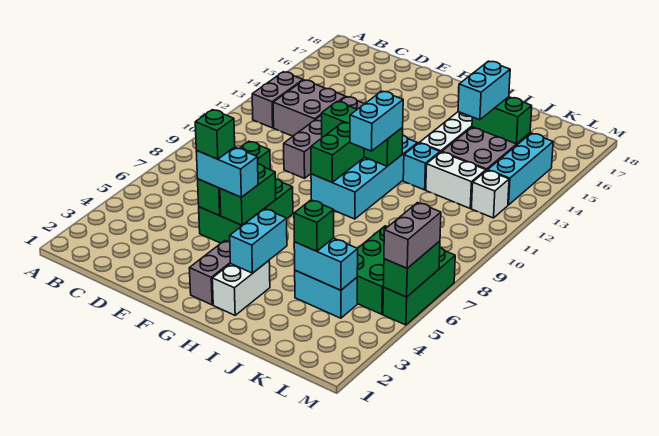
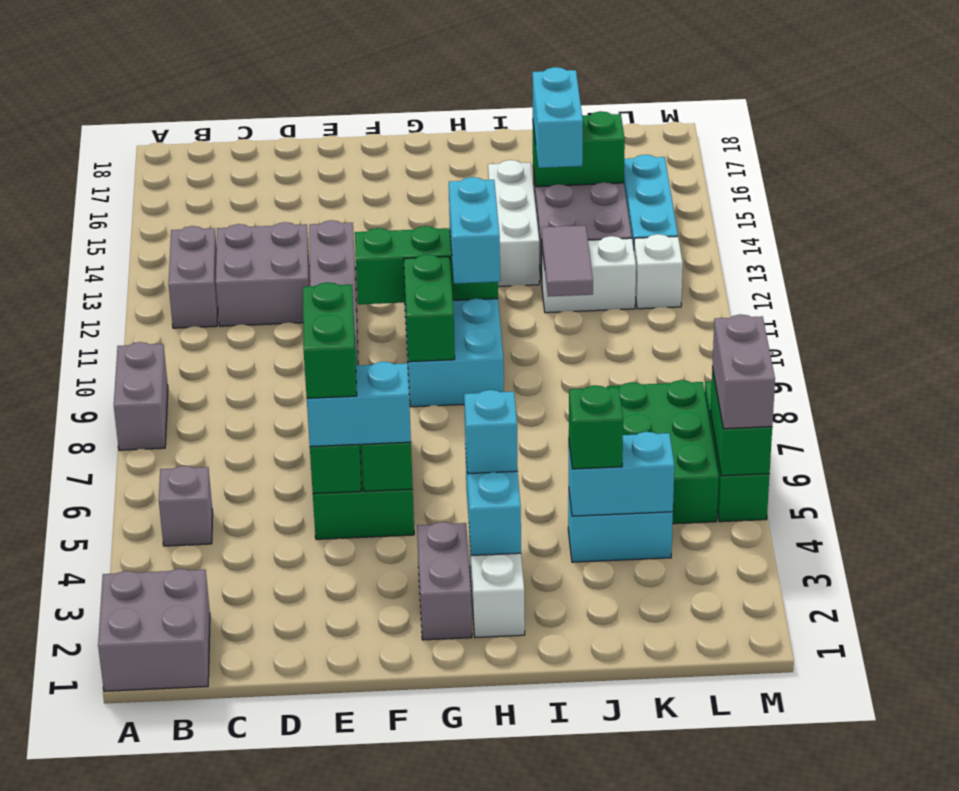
none -> grey 2x2 brick [98,569,210,691]
none -> grey 1x2 brick [114,342,168,450]
none -> grey 1x1 brick [159,466,213,546]
green 1x1 brick [195,110,235,159] -> green 1x2 brick [303,282,357,398]
cyan 1x1 brick [403,143,440,190] -> cyan 1x1 brick moved to [464,390,518,474]
none -> grey 1x2 tile [542,225,593,297]

